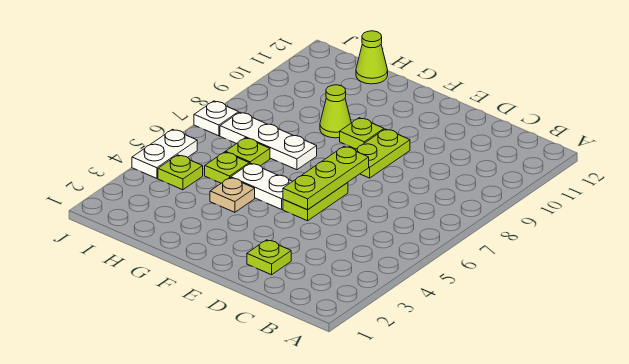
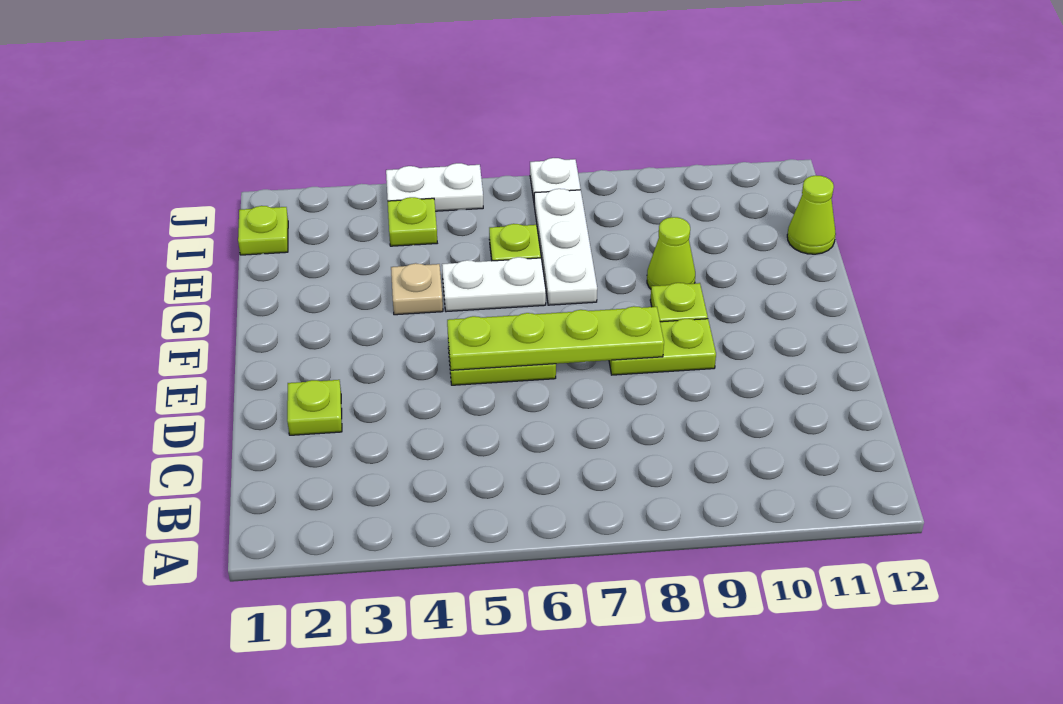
lime 1x3 plate [283,147,369,210] -> lime 1x4 plate [447,306,664,370]
white 1x2 plate [231,163,293,209] -> white 1x2 plate turned to [442,257,546,312]
lime 1x1 plate [205,152,249,183] -> lime 1x1 plate moved to [238,206,288,255]

